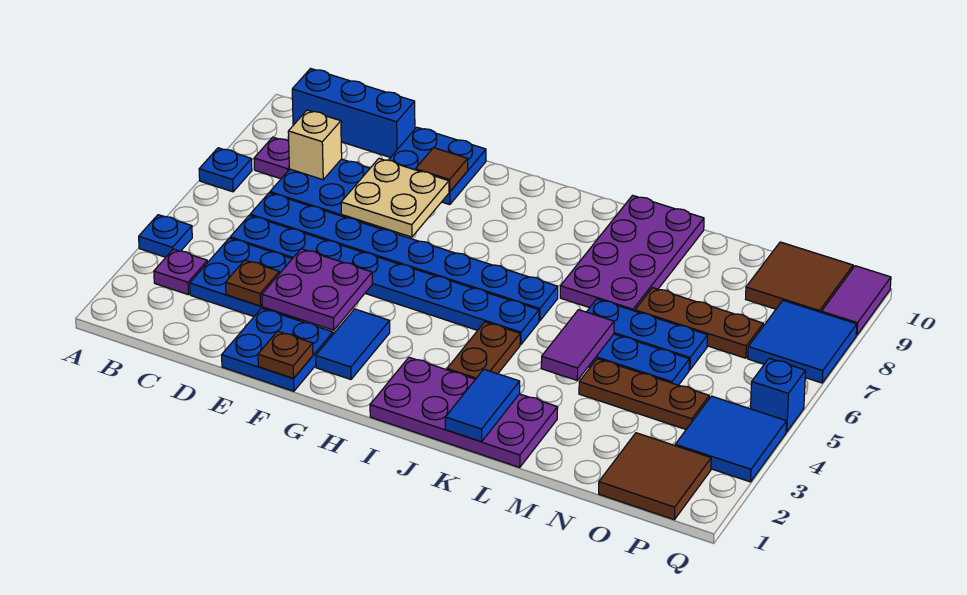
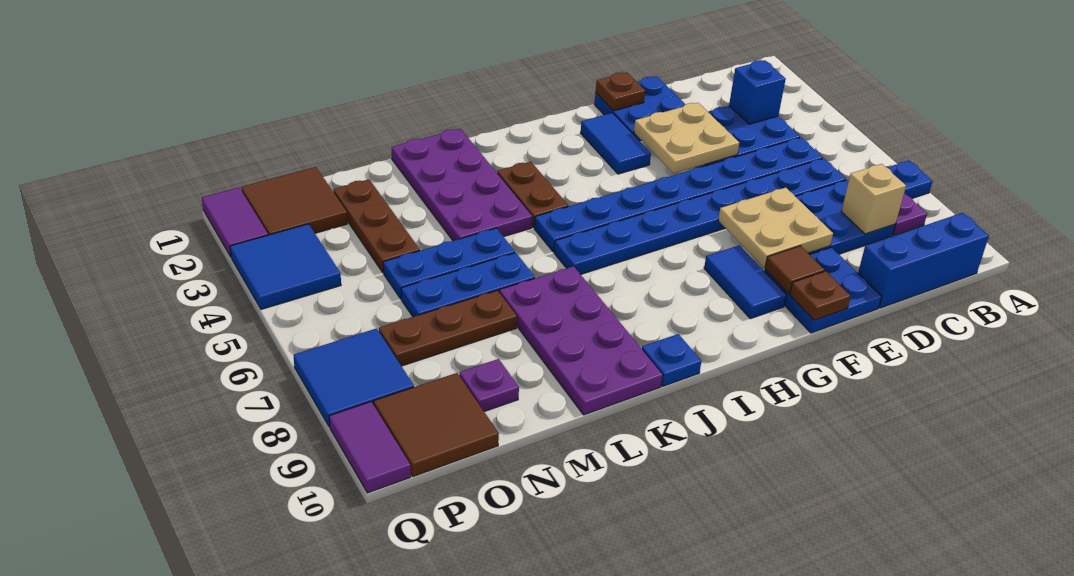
blue 1x1 plate [139,215,192,257] -> blue 1x1 plate moved to [642,334,701,386]
purple 1x1 plate [154,249,208,295] -> purple 1x1 plate moved to [459,359,519,412]
brown 1x1 plate [226,260,279,306] -> brown 1x1 plate moved to [790,271,851,320]
purple 2x2 plate [262,249,372,330] -> tan 2x2 plate [634,103,739,173]
purple 2x4 plate [370,357,558,467] -> purple 2x4 plate turned to [392,129,532,241]
blue 1x2 tile [445,369,520,442] -> blue 1x2 tile moved to [704,245,786,319]
purple 1x2 tile [541,310,614,380] -> purple 1x2 tile moved to [202,188,268,257]
brown 1x3 plate [579,359,709,429] -> brown 1x3 plate turned to [333,179,420,273]
blue 1x1 brick [751,358,806,432] -> blue 1x1 brick moved to [729,60,786,124]

